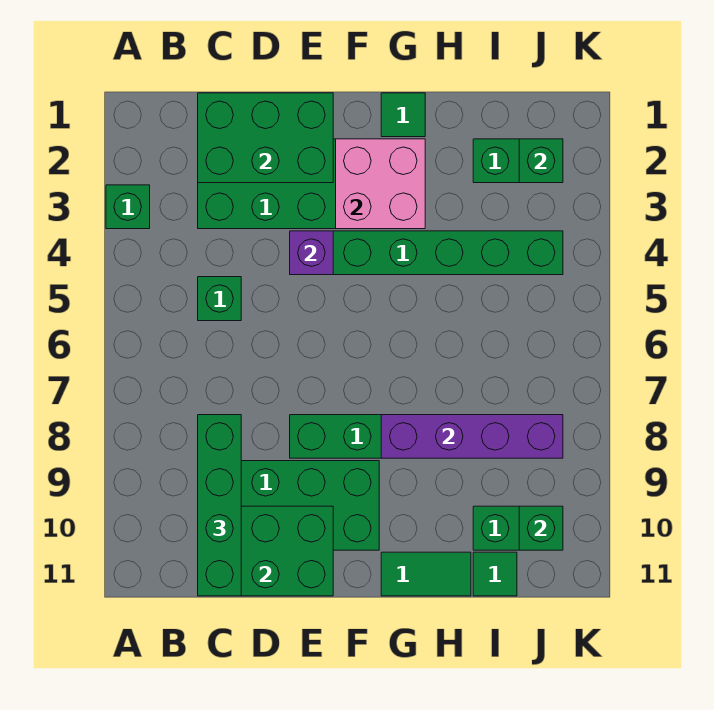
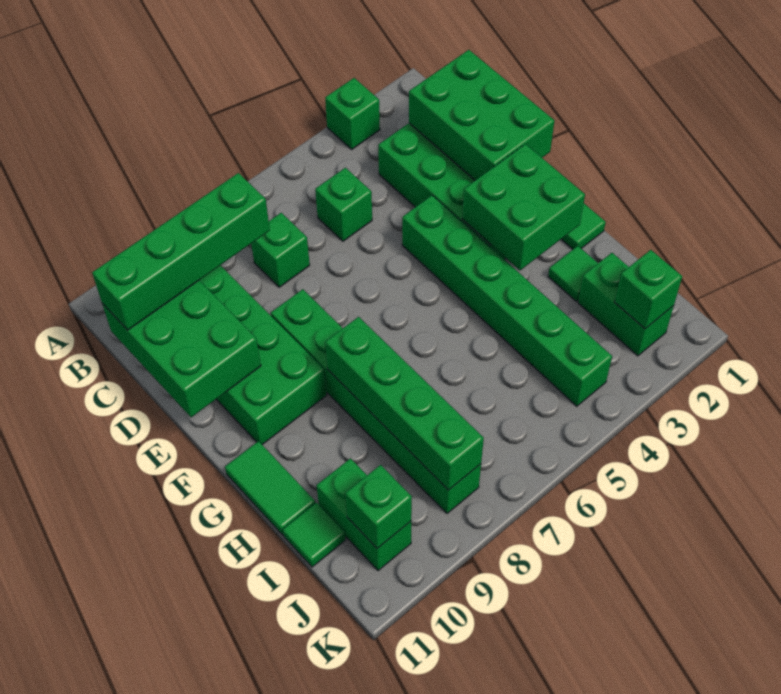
none -> green 1x1 brick [251,213,310,287]
purple 1x1 brick [290,231,333,275] -> none
pink 2x2 brick [336,139,425,229] -> green 2x2 brick [462,144,585,270]
purple 1x4 brick [381,415,563,458] -> green 1x4 brick [325,317,484,490]
none -> green 1x1 tile [548,246,598,301]

